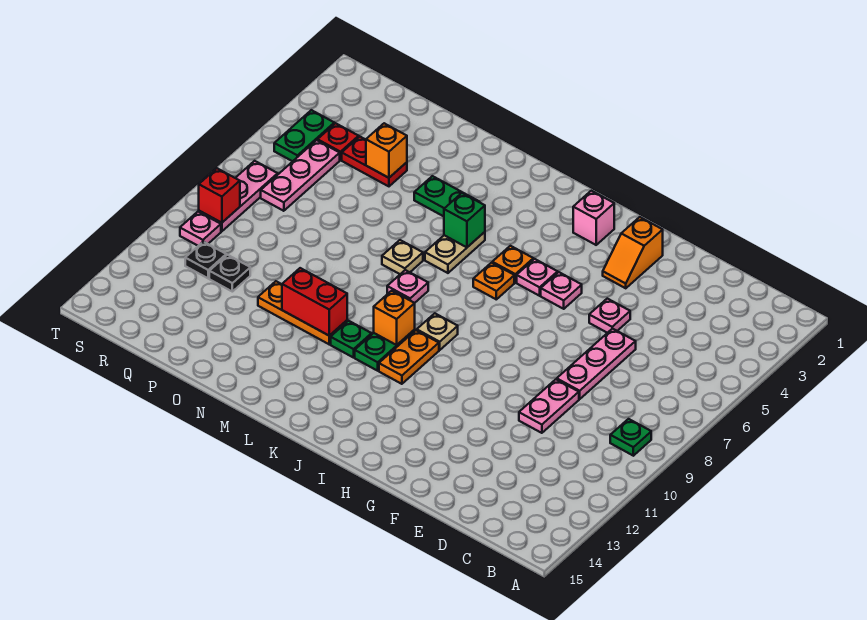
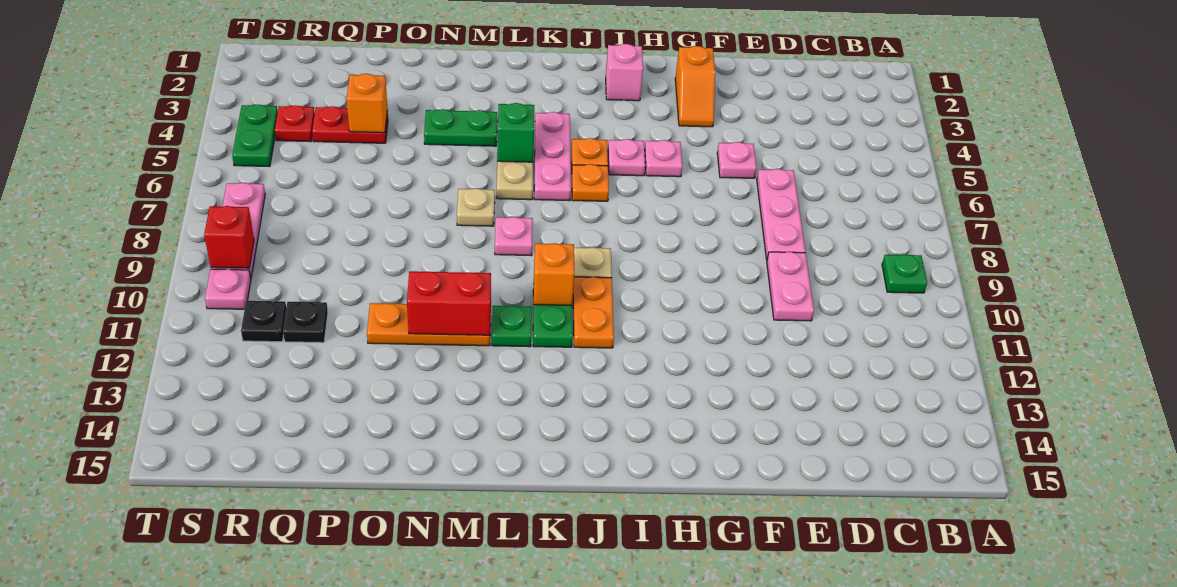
pink 1x3 plate [261,140,340,211] -> pink 1x3 plate moved to [534,112,571,201]

